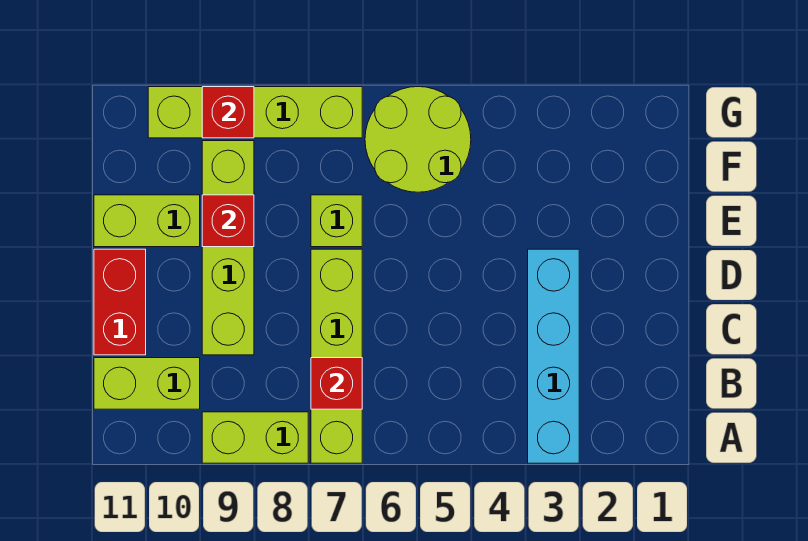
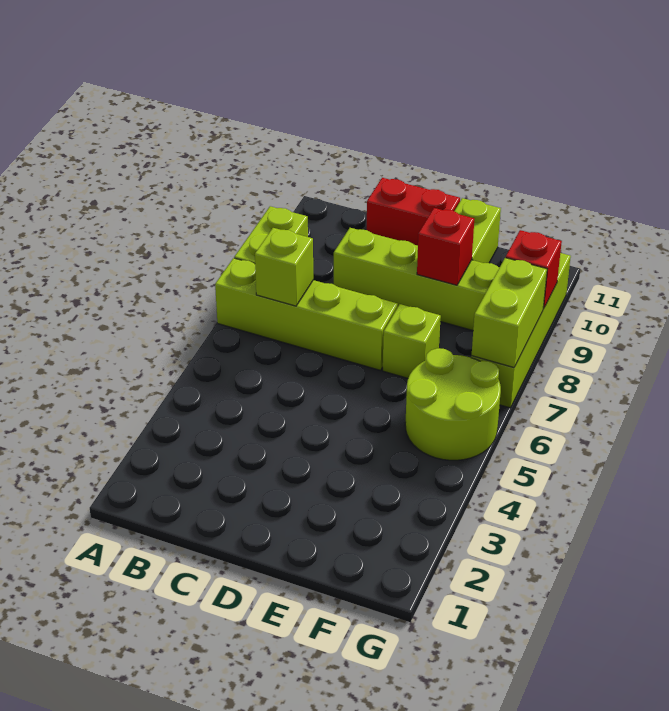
cyan 1x4 brick [528,249,579,463] -> none
red 1x1 brick [311,358,362,409] -> lime 1x1 brick [255,228,313,306]
lime 1x2 brick [94,358,200,409] -> lime 1x2 brick moved to [472,258,547,367]

